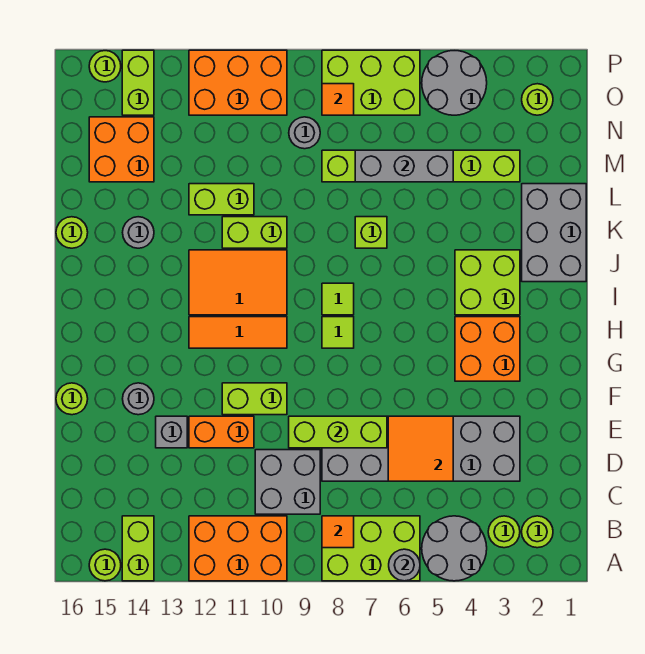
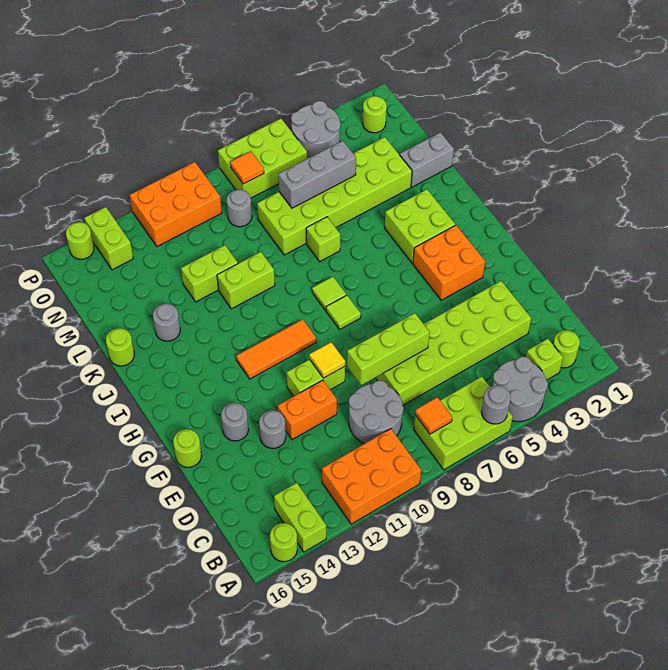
lime 1x1 round brick [488,516,520,548] -> lime 1x1 brick [526,339,563,380]
grey 2x2 brick [255,450,320,514] -> grey 2x2 round brick [349,380,403,444]
grey 2x6 brick [322,416,520,481] -> lime 2x6 brick [376,281,531,405]
orange 2x2 tile [388,416,453,481] -> none
grey 1x1 brick [156,416,187,448] -> grey 1x1 round brick [259,410,286,448]
none -> yellow 1x1 tile [309,342,345,378]
orange 2x3 tile [189,250,287,315] -> none
grey 2x3 brick [522,184,586,282] -> grey 1x2 brick [400,132,454,187]
lime 1x6 brick [322,150,520,182] -> lime 2x6 brick [257,137,412,255]
orange 2x2 brick [89,117,154,182] -> none

